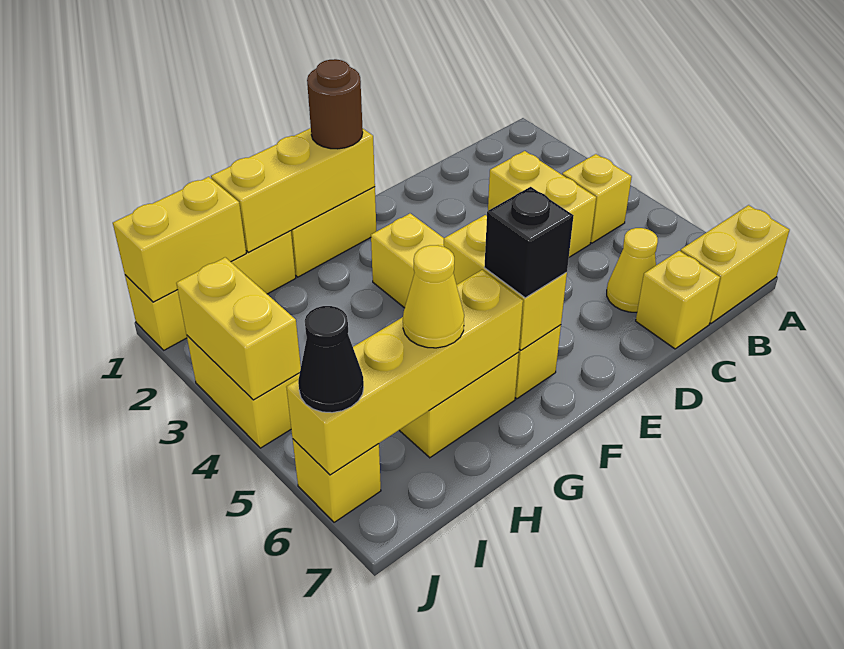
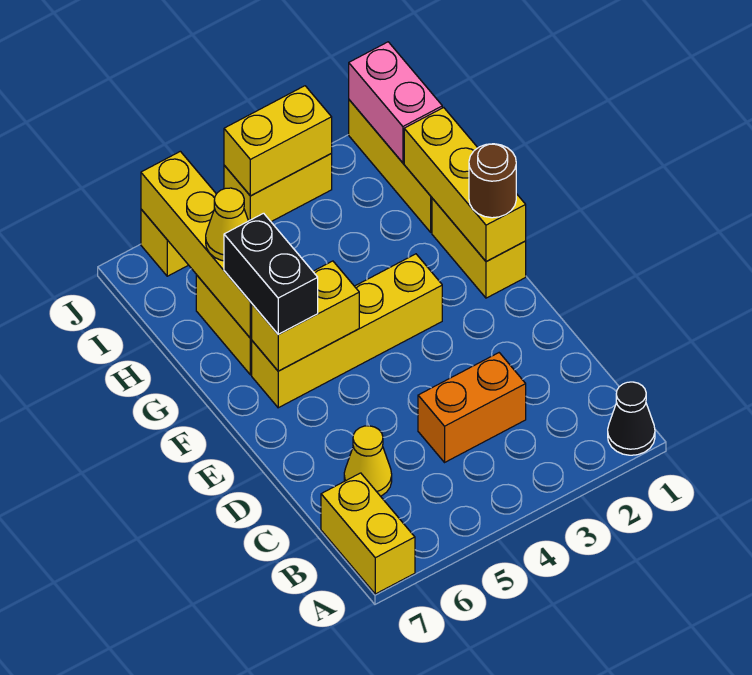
yellow 1x1 brick [562,154,632,243] -> none
yellow 1x2 brick [488,151,596,257] -> orange 1x2 brick [418,353,526,462]
yellow 1x1 brick [636,251,720,349] -> none
black 1x1 brick [484,187,574,298] -> black 1x2 brick [224,213,318,334]
yellow 1x2 brick [113,177,246,302] -> pink 1x2 brick [349,42,442,163]
black 1x1 cone [298,306,364,413] -> black 1x1 cone moved to [608,382,655,455]

